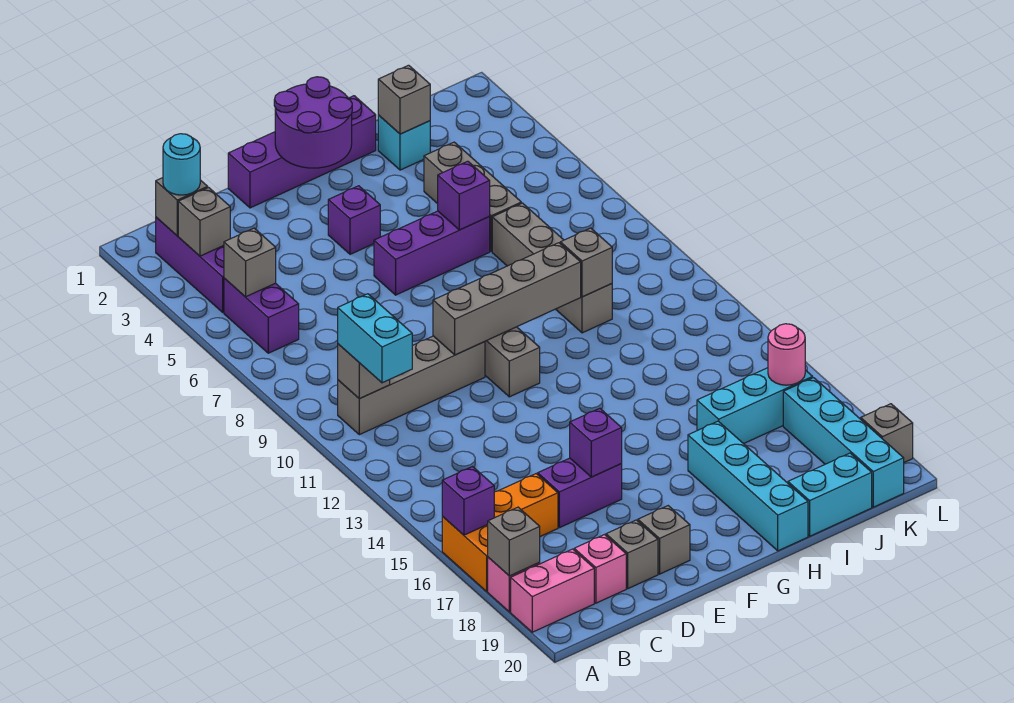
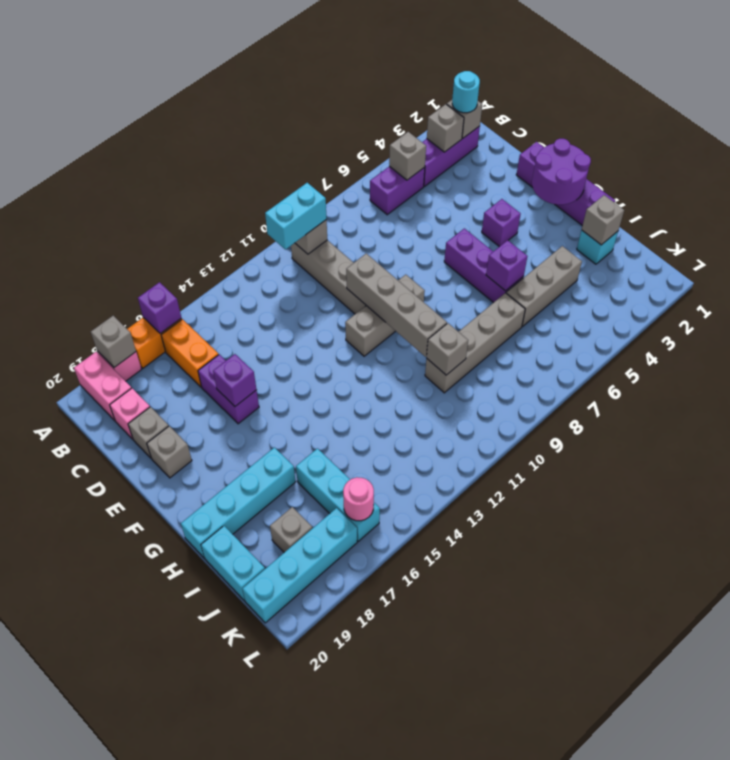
grey 1x1 brick [861,404,913,462] -> grey 1x1 brick moved to [270,507,312,552]

